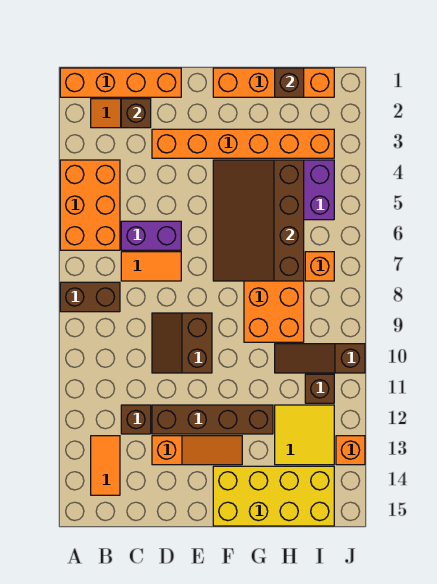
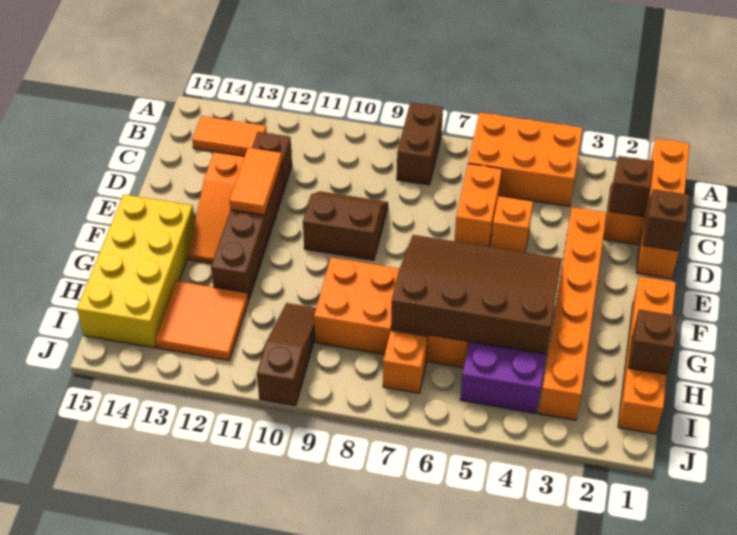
purple 1x2 brick [121,221,181,250] -> orange 1x2 brick [455,164,502,247]
orange 1x2 tile [121,252,181,281] -> orange 1x2 tile moved to [230,148,282,215]
yellow 2x2 tile [275,405,334,465] -> orange 2x2 tile [156,281,248,361]
brown 1x1 brick [305,374,334,403] -> brown 1x1 brick moved to [643,189,689,251]
orange 1x1 brick [336,436,365,465] -> orange 1x1 brick moved to [491,196,533,252]

